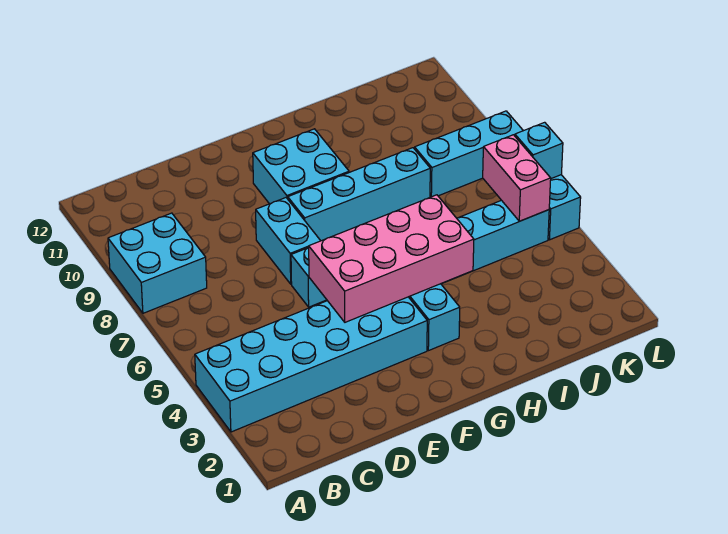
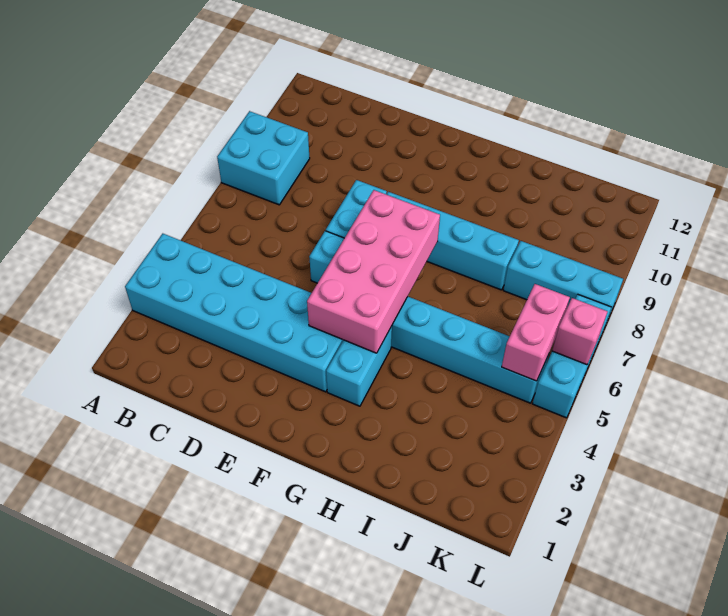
pink 2x4 brick [309,195,474,322] -> pink 2x4 brick turned to [307,190,440,353]
cyan 2x2 brick [253,129,349,204] -> none
cyan 1x1 brick [515,122,563,179] -> pink 1x1 brick [552,298,607,365]

